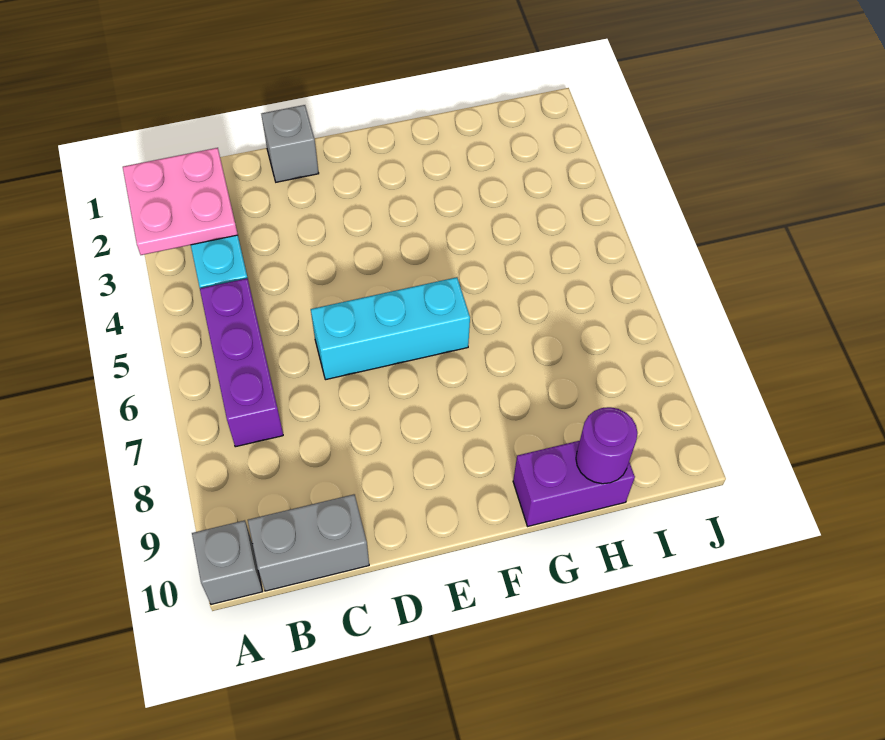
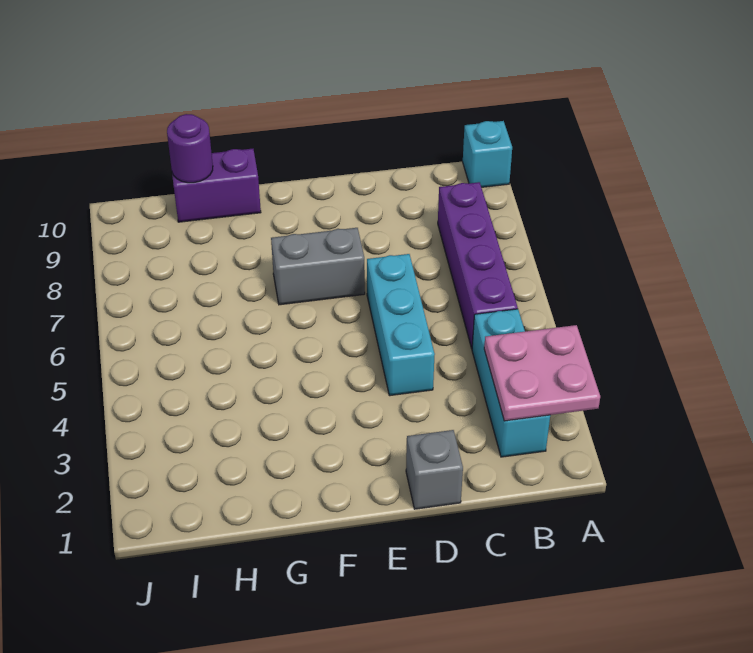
grey 1x1 brick [192,520,262,604] -> cyan 1x1 brick [463,121,512,187]
purple 1x3 brick [200,278,283,447] -> purple 1x4 brick [438,182,518,348]
grey 1x2 brick [248,494,369,591] -> grey 1x2 brick moved to [271,228,365,305]
cyan 1x3 brick [311,277,470,380] -> cyan 1x3 brick turned to [367,254,435,396]

